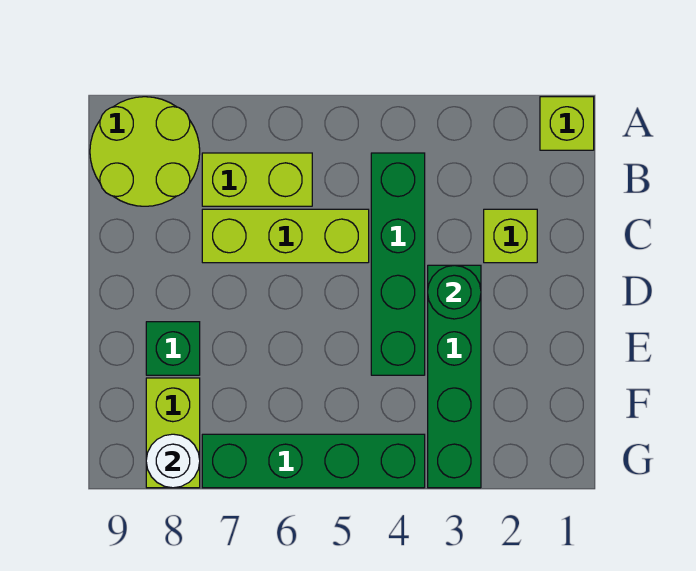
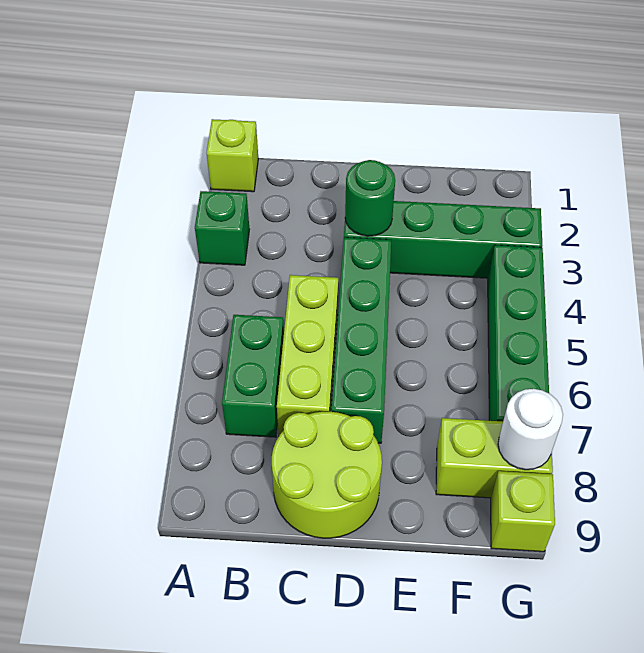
lime 2x2 round brick [90,97,200,206] -> lime 2x2 round brick moved to [272,412,382,538]
green 1x4 brick [371,153,425,375] -> green 1x4 brick turned to [332,237,391,443]
lime 1x2 brick [202,153,312,206] -> green 1x2 brick [222,315,284,437]
lime 1x1 brick [484,209,537,263] -> lime 1x1 brick moved to [491,471,555,552]
green 1x1 brick [146,322,200,375] -> green 1x1 brick moved to [195,191,250,265]

